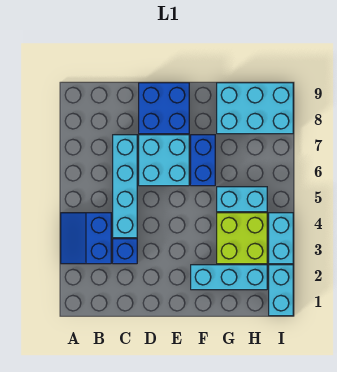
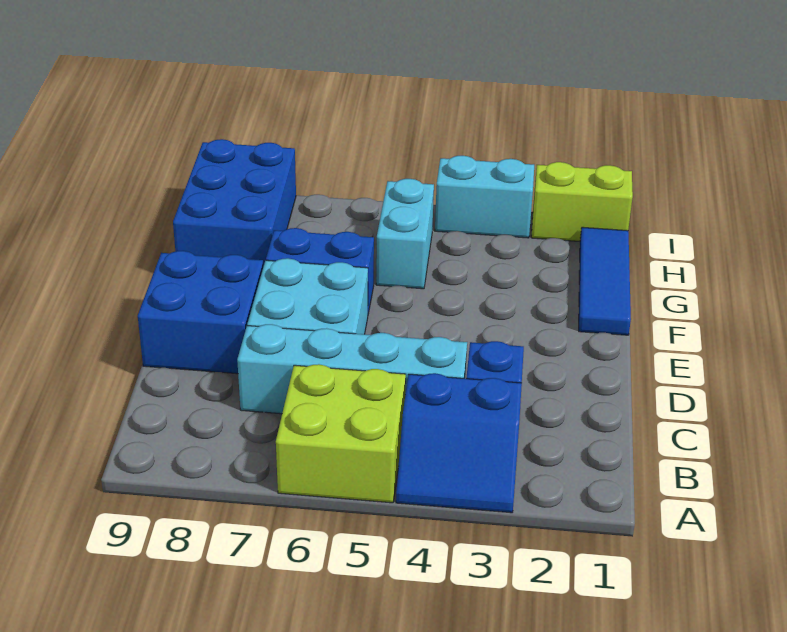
none -> blue 1x3 tile [579,227,631,335]
cyan 1x3 brick [191,265,267,290] -> none
lime 2x2 brick [217,213,267,264] -> lime 2x2 brick moved to [276,364,406,503]
cyan 2x3 brick [217,83,293,134] -> blue 2x3 brick [173,139,296,267]
cyan 1x2 brick [269,265,293,316] -> lime 1x2 brick [531,162,633,241]

